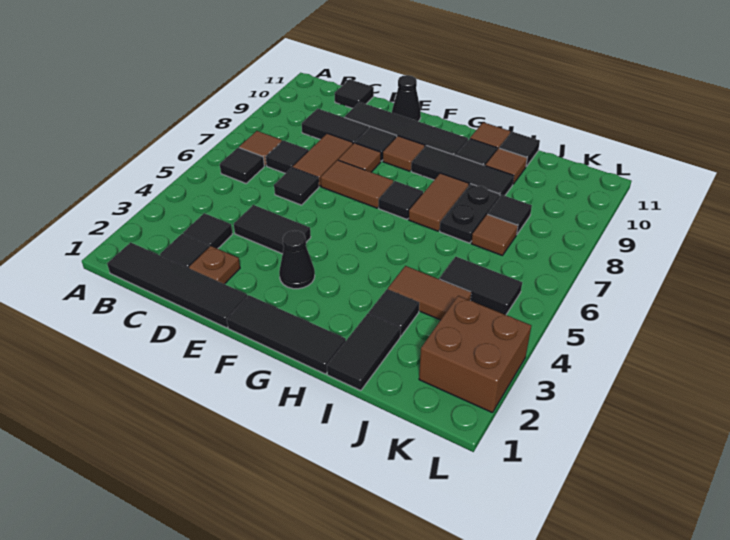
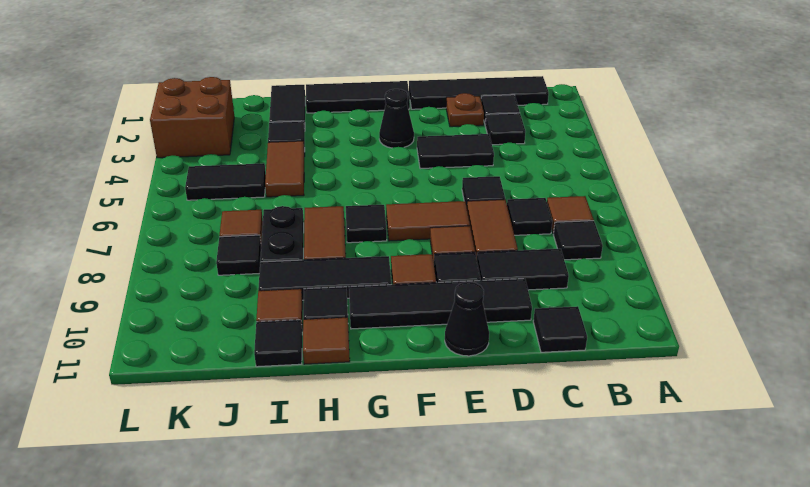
black 1x1 tile [220,147,264,183] -> black 1x1 tile moved to [553,221,603,260]
brown 1x2 tile [388,266,471,320] -> brown 1x2 tile turned to [265,141,305,197]

